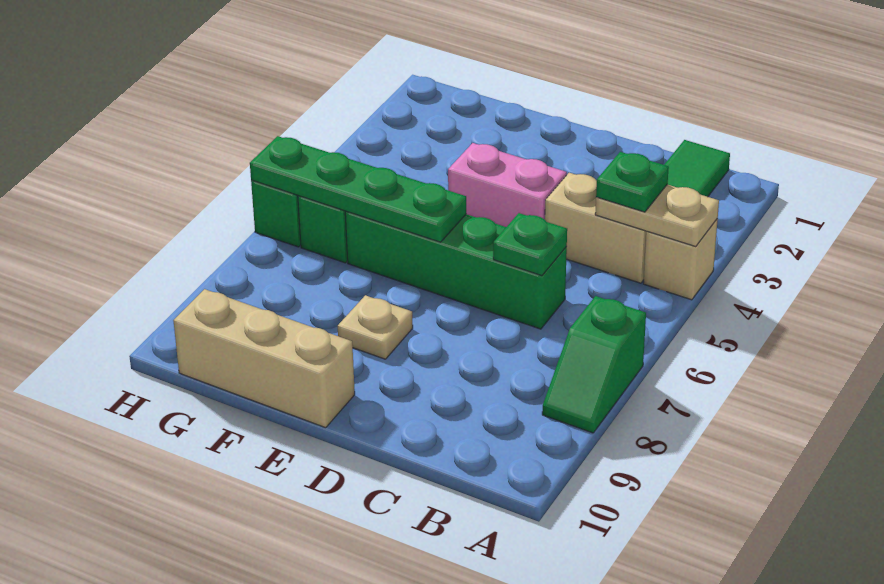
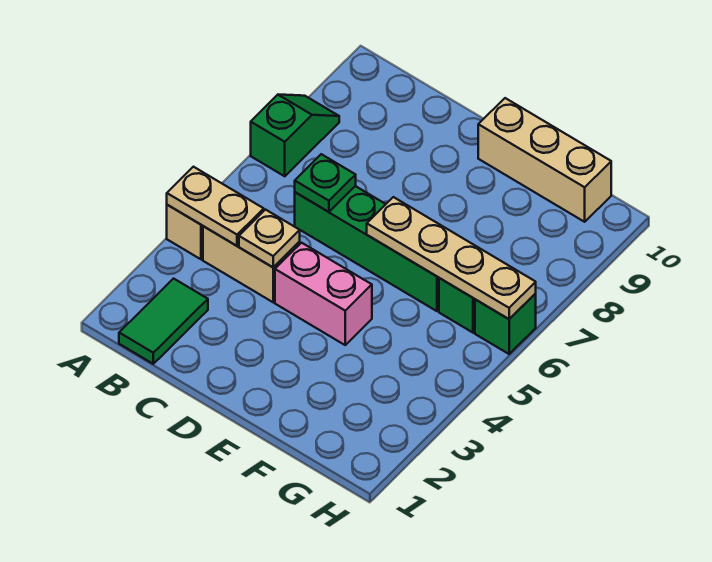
green 1x1 plate [596,152,669,212] -> none
green 1x4 plate [250,136,466,242] -> tan 1x4 plate [367,197,536,319]
tan 1x1 plate [338,295,413,359] -> tan 1x1 plate moved to [239,210,300,267]

